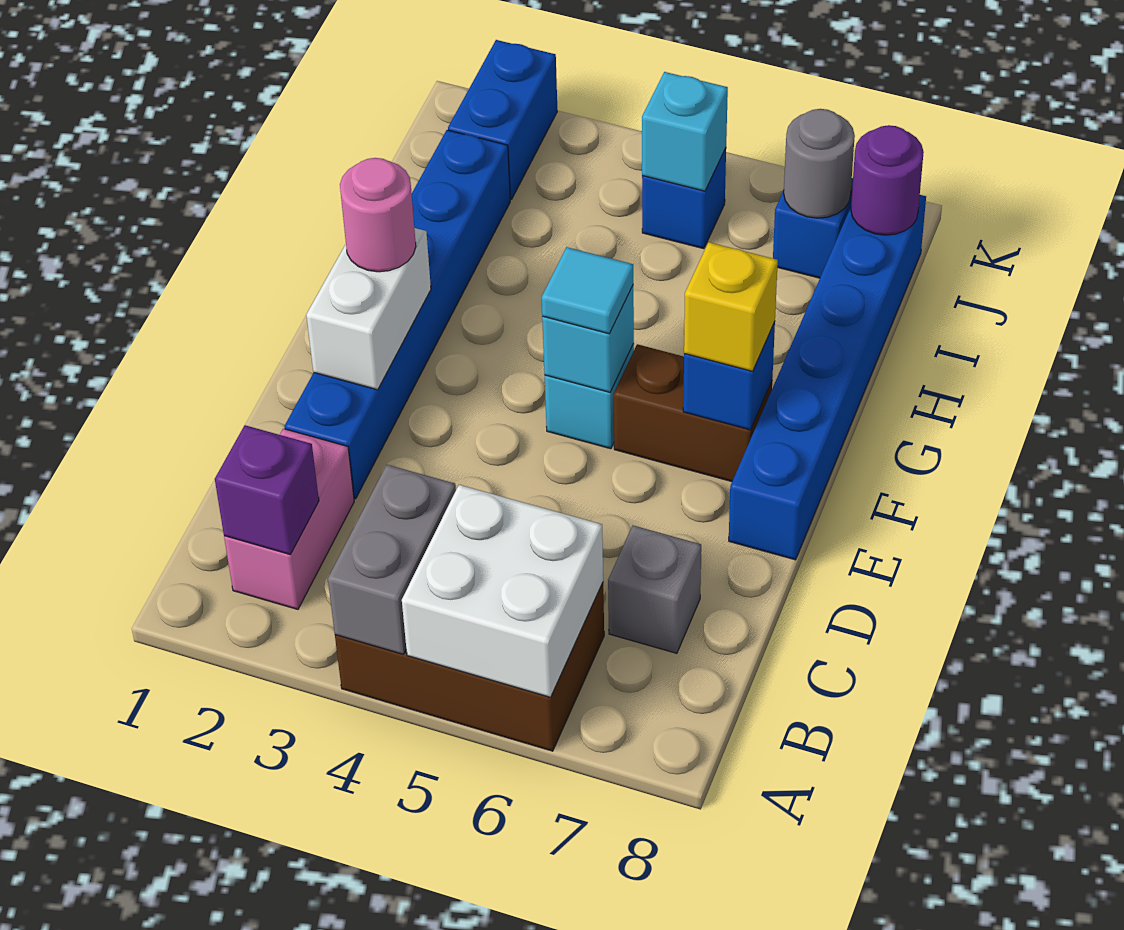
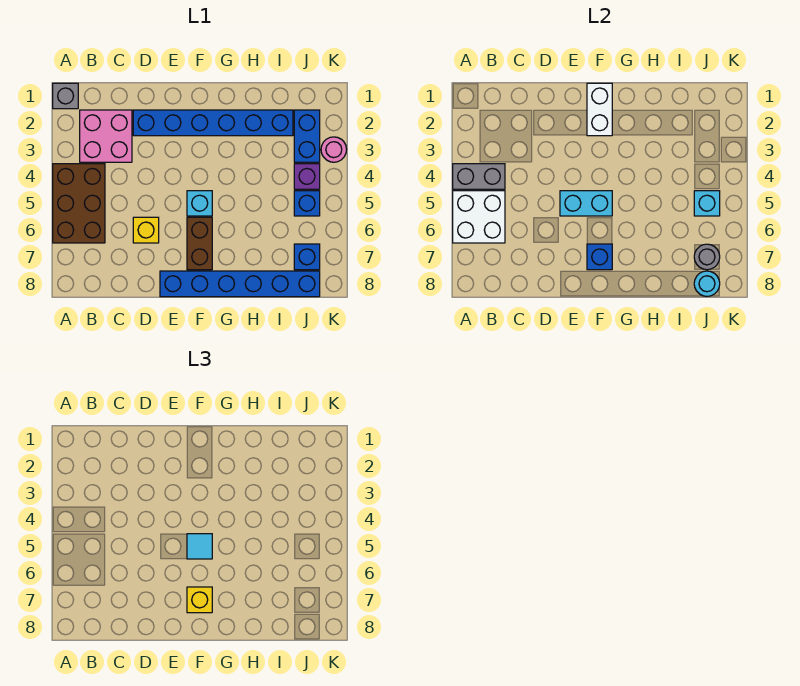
pink 1x2 brick [224,429,354,609] -> pink 2x2 brick [80,110,132,162]
purple 1x1 brick [215,425,319,554] -> purple 1x1 brick moved to [294,164,320,189]
grey 1x1 brick [608,526,701,653] -> grey 1x1 brick moved to [53,83,78,109]
none -> yellow 1x1 brick [133,217,159,243]
white 1x2 brick [306,228,431,390] -> white 1x2 brick turned to [587,83,612,136]
pink 1x1 round brick [340,158,416,272] -> pink 1x1 round brick moved to [321,137,347,162]
cyan 1x1 brick [542,286,634,392] -> cyan 1x2 brick [560,191,612,216]
blue 1x2 brick [448,40,557,200] -> blue 1x2 brick turned to [294,110,320,162]
purple 1x1 round brick [851,125,924,235] -> cyan 1x1 round brick [694,271,720,296]

